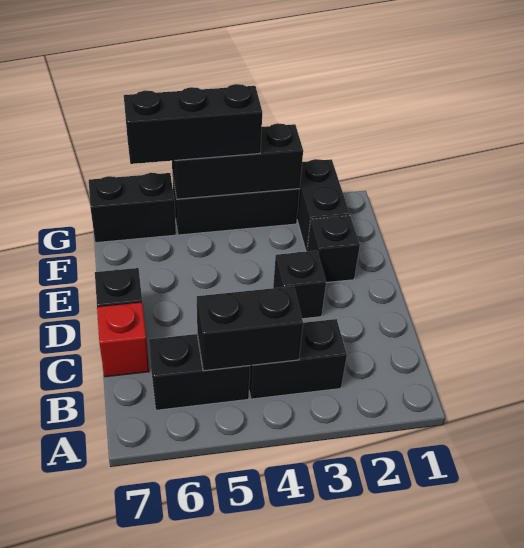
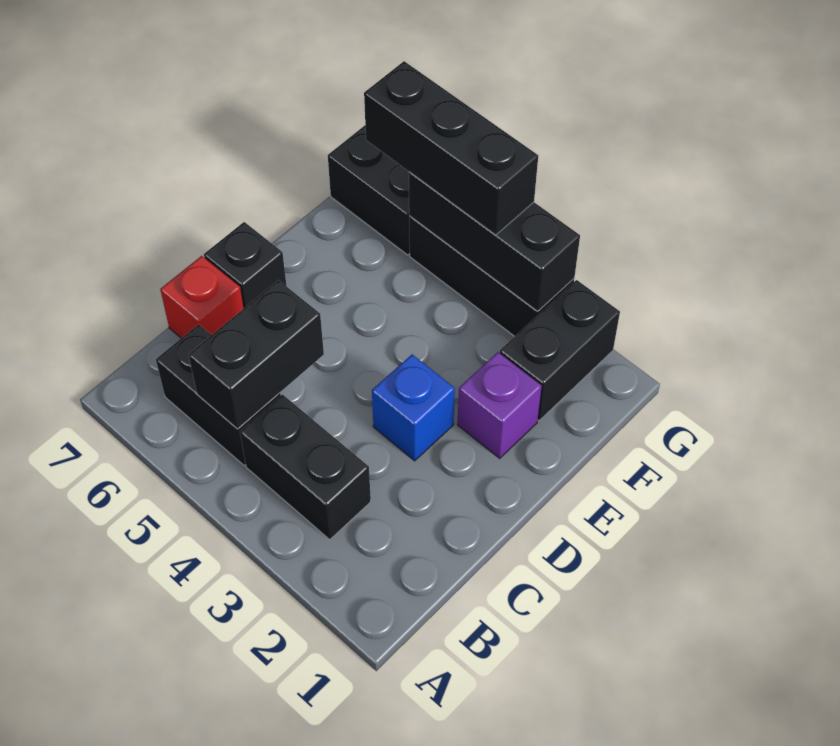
black 1x2 brick [197,286,303,371] -> black 1x2 brick turned to [188,280,324,429]
black 1x1 brick [273,251,326,319] -> blue 1x1 brick [372,355,455,461]
black 1x1 brick [307,216,360,283] -> purple 1x1 brick [458,352,542,458]

